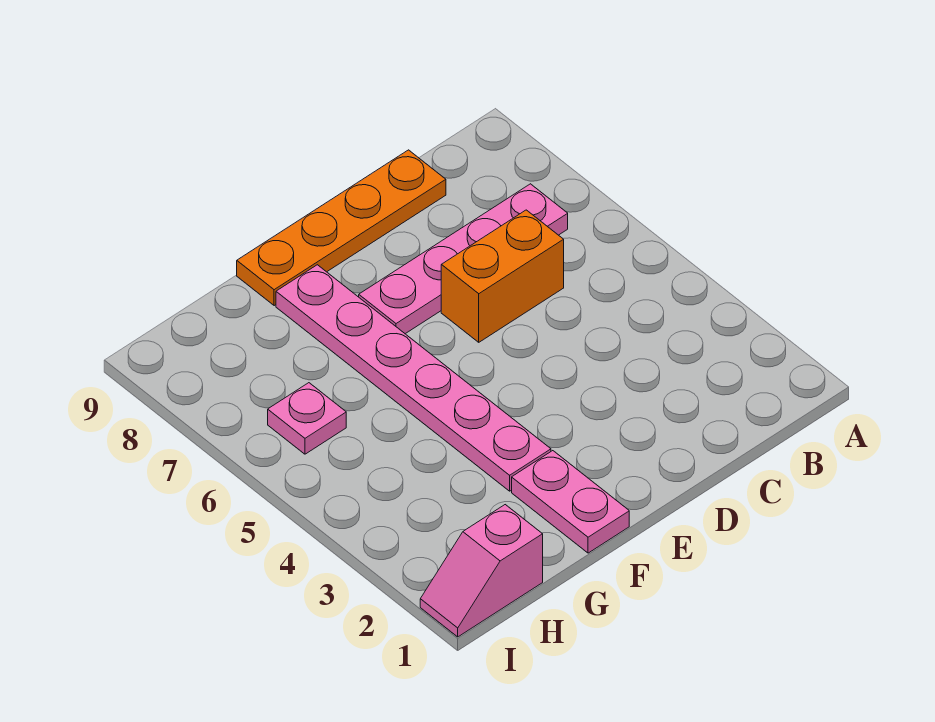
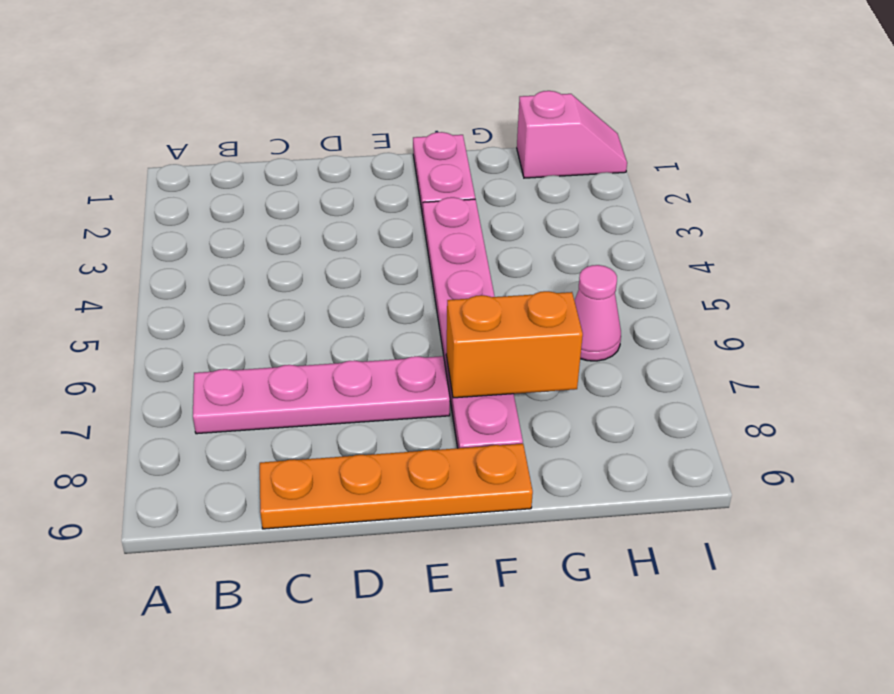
orange 1x2 brick [441,210,564,342] -> orange 1x2 brick moved to [446,291,583,398]
pink 1x1 plate [268,383,346,454] -> pink 1x1 cone [574,265,621,361]

